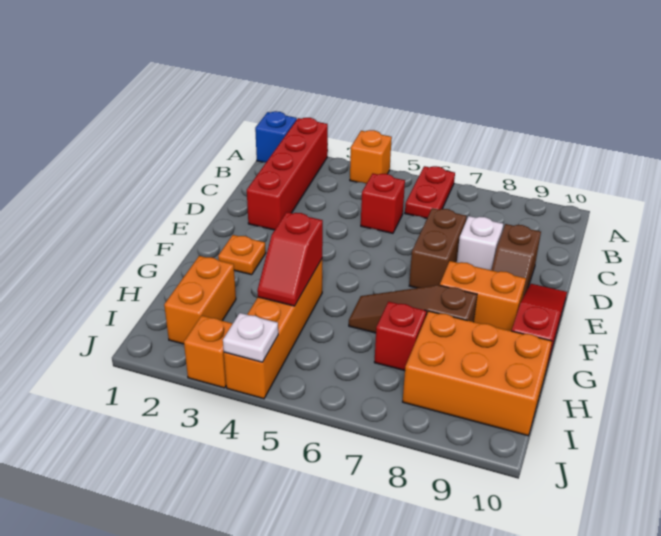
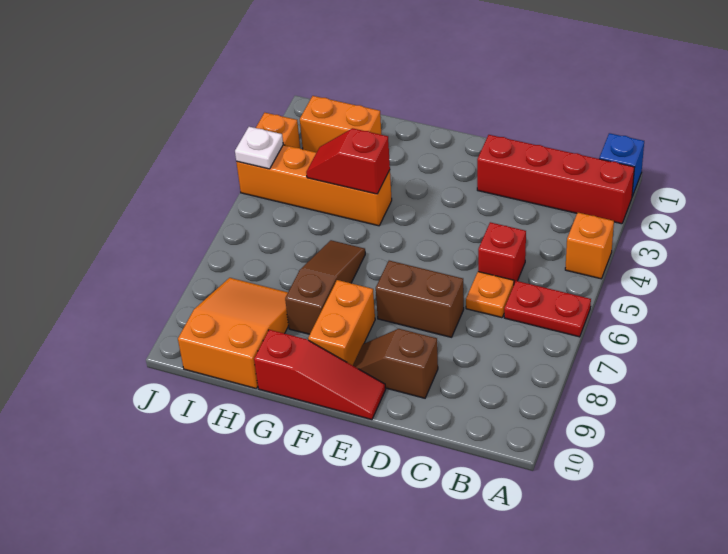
white 1x1 brick [457,216,503,270] -> none
orange 1x1 plate [218,235,266,275] -> orange 1x1 plate moved to [466,272,514,318]
red 1x1 brick [374,302,426,371] -> none
orange 2x3 brick [403,311,552,436] -> orange 2x3 slope [178,278,289,389]

